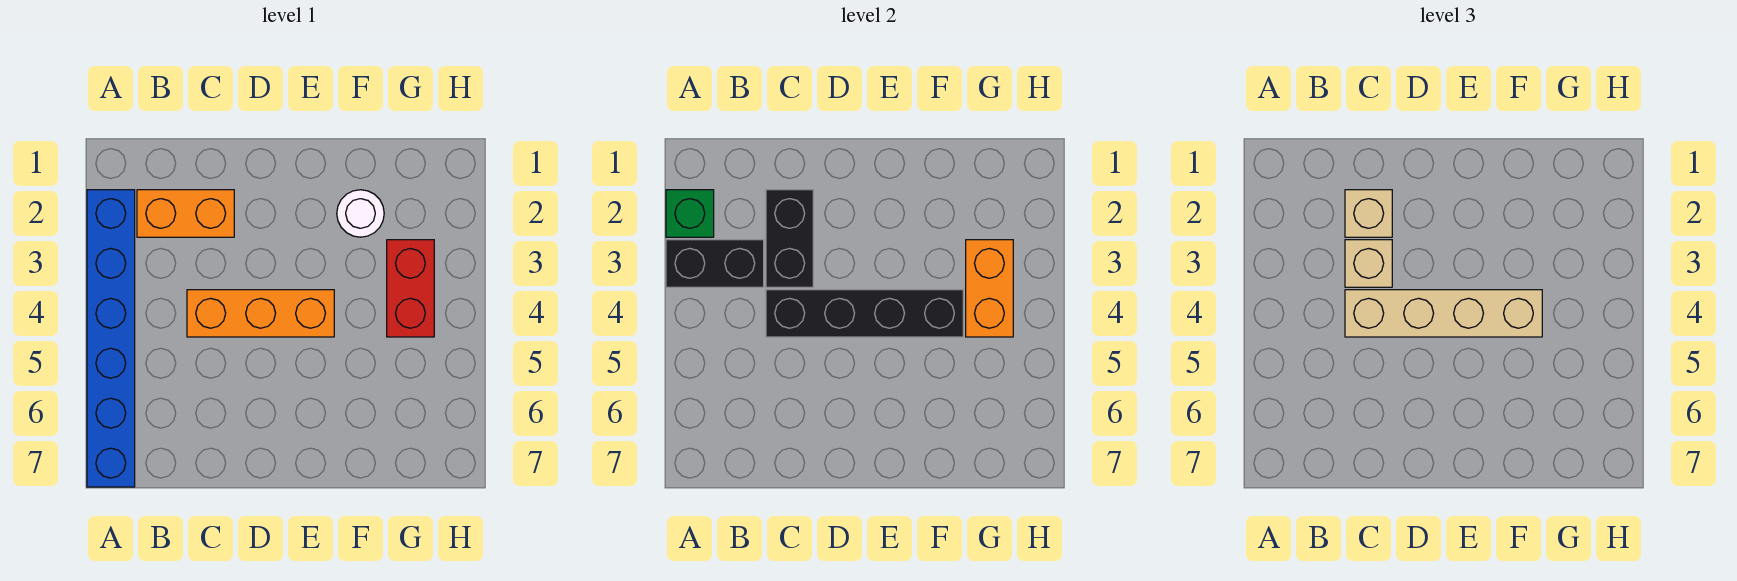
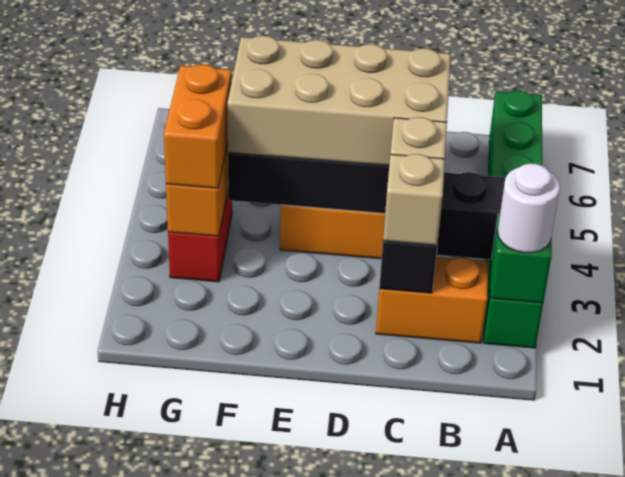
blue 1x6 brick [87,190,135,487] -> green 1x6 brick [484,91,543,348]
tan 1x4 brick [1345,290,1542,337] -> tan 2x4 brick [228,36,451,166]
white 1x1 round brick [337,190,384,237] -> white 1x1 round brick moved to [498,163,560,253]
none -> orange 1x2 brick [164,64,232,188]

